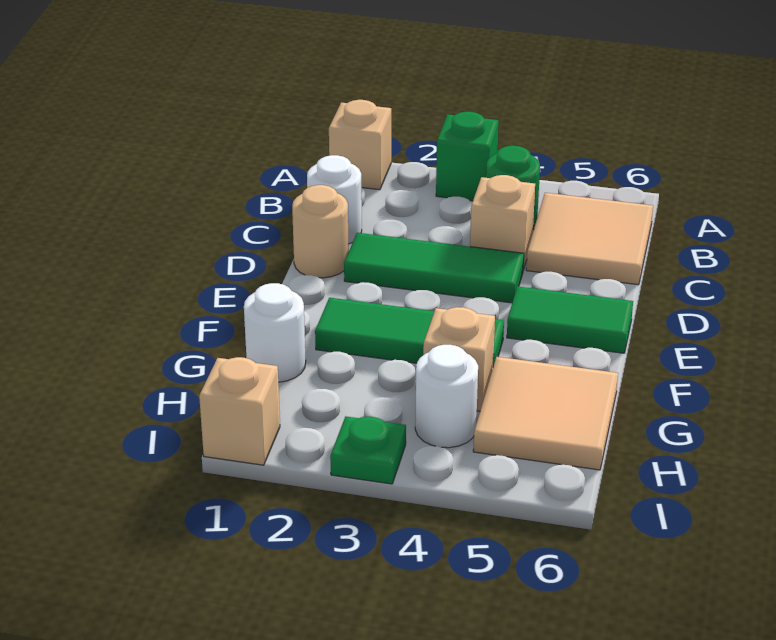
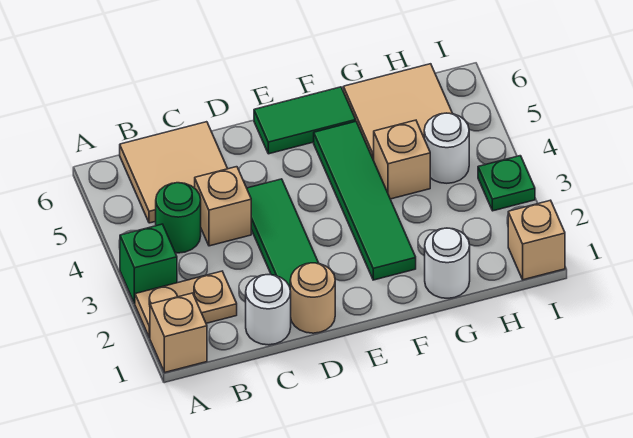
none -> tan 1x2 plate [135,271,237,338]
green 1x2 tile [507,286,633,353] -> green 1x2 tile turned to [254,87,356,154]
green 1x3 tile [315,298,504,367] -> green 1x4 tile [314,122,416,280]

